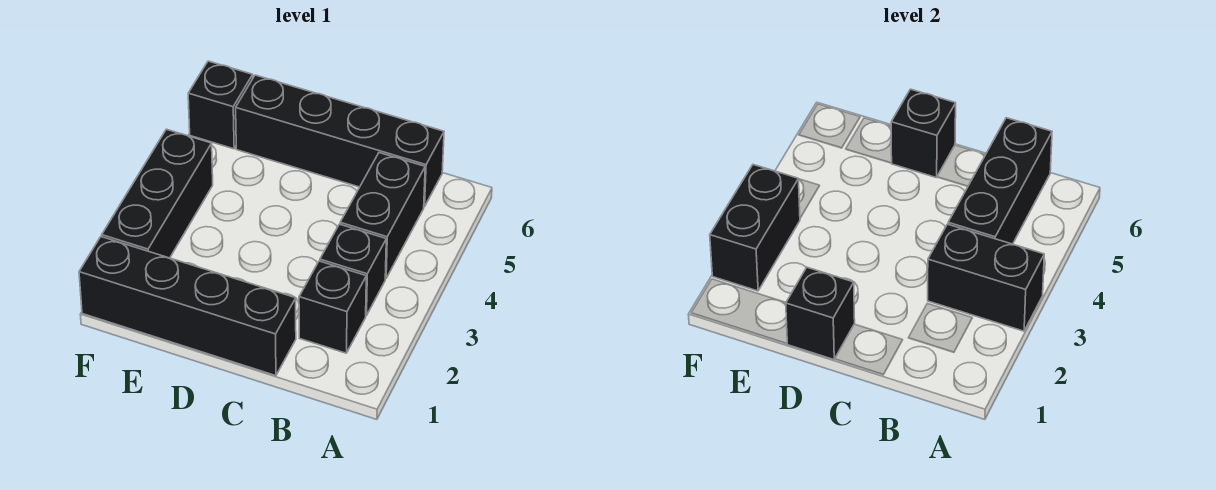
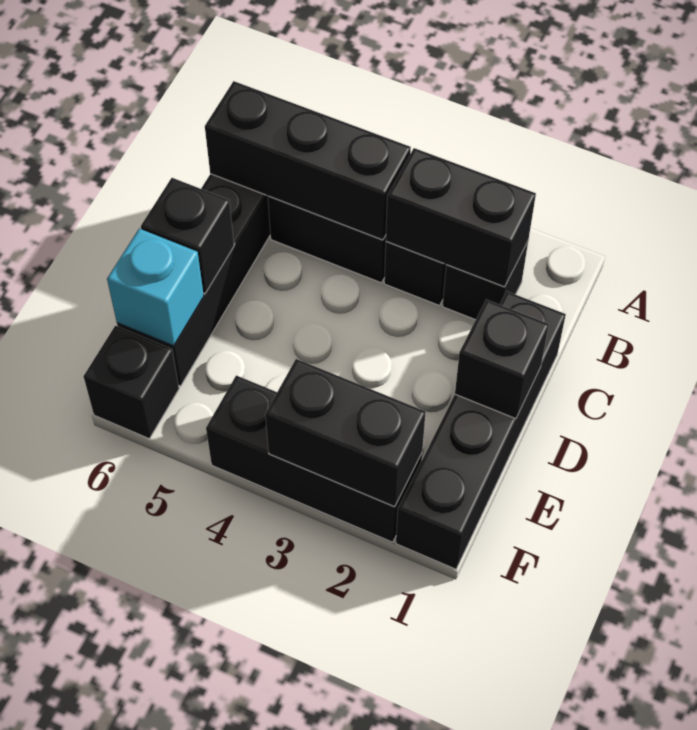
black 1x2 brick [928,224,1044,331] -> black 1x2 brick turned to [386,148,536,287]
none -> cyan 1x1 brick [107,229,204,346]

